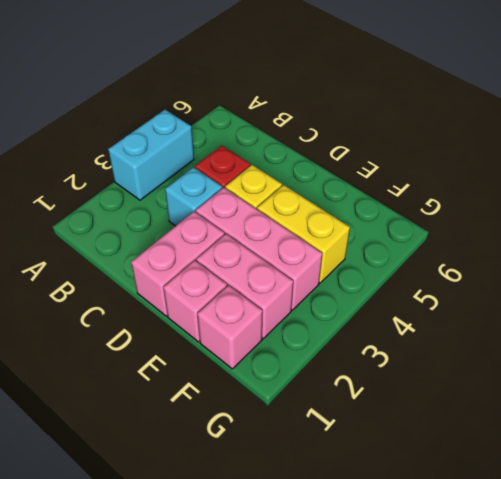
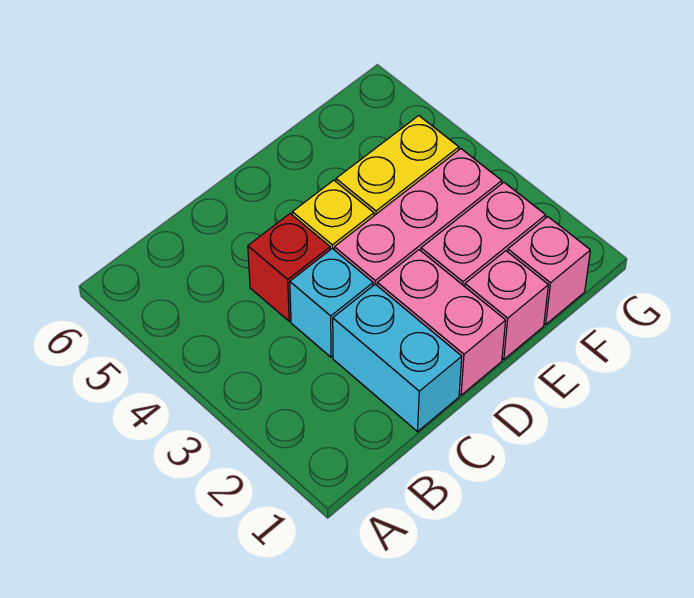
cyan 1x2 brick [108,110,194,200] -> cyan 1x2 brick moved to [333,284,462,432]

